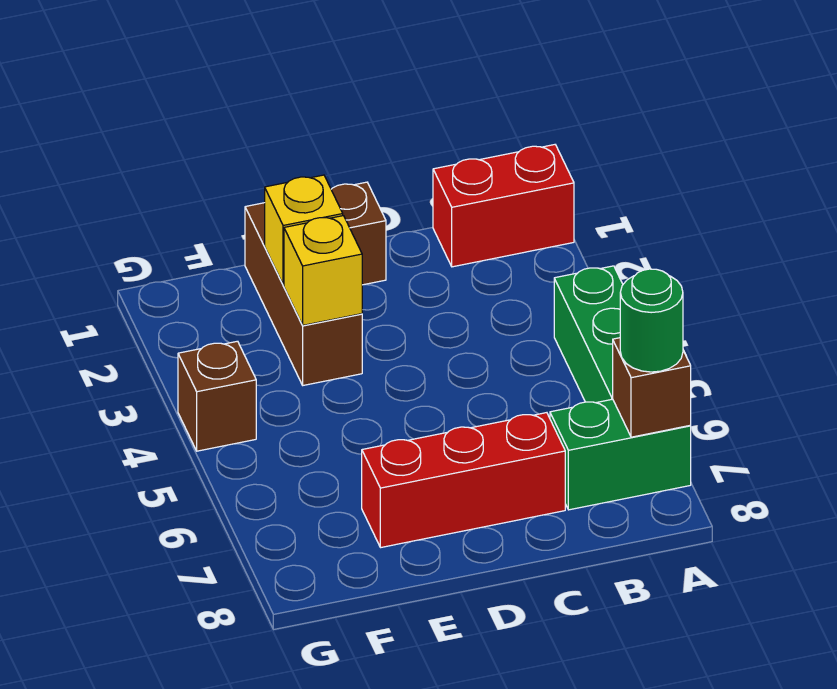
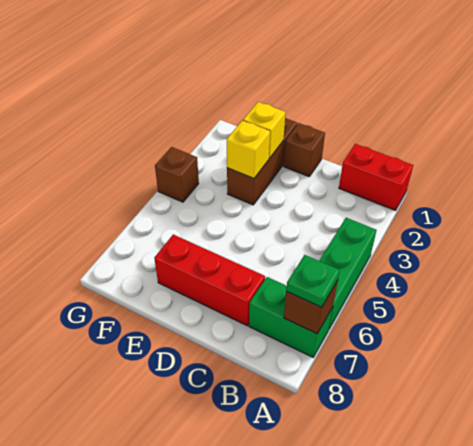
green 1x1 round brick [620,269,683,372] -> green 1x1 plate [286,255,340,307]

